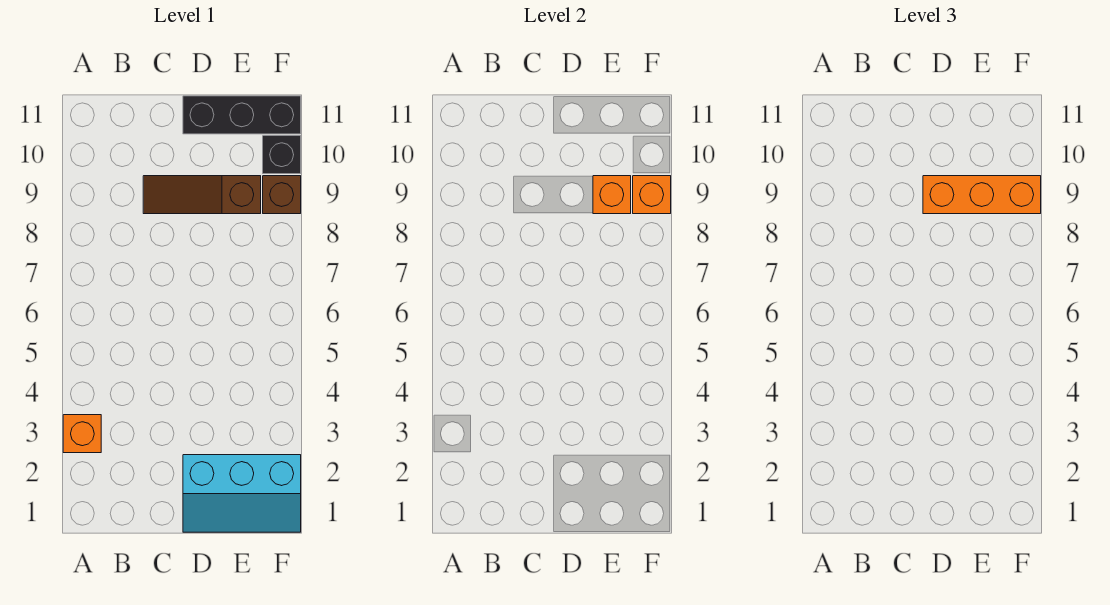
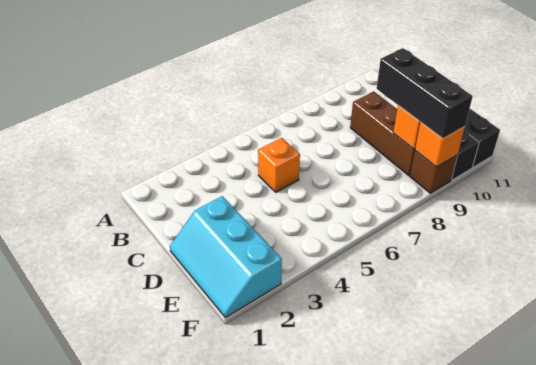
orange 1x1 brick [63,415,101,453] -> orange 1x1 brick moved to [258,138,300,192]
brown 1x3 slope [143,176,261,214] -> brown 1x3 brick [350,91,415,175]
orange 1x3 brick [923,176,1041,214] -> black 1x3 brick [377,48,473,139]

